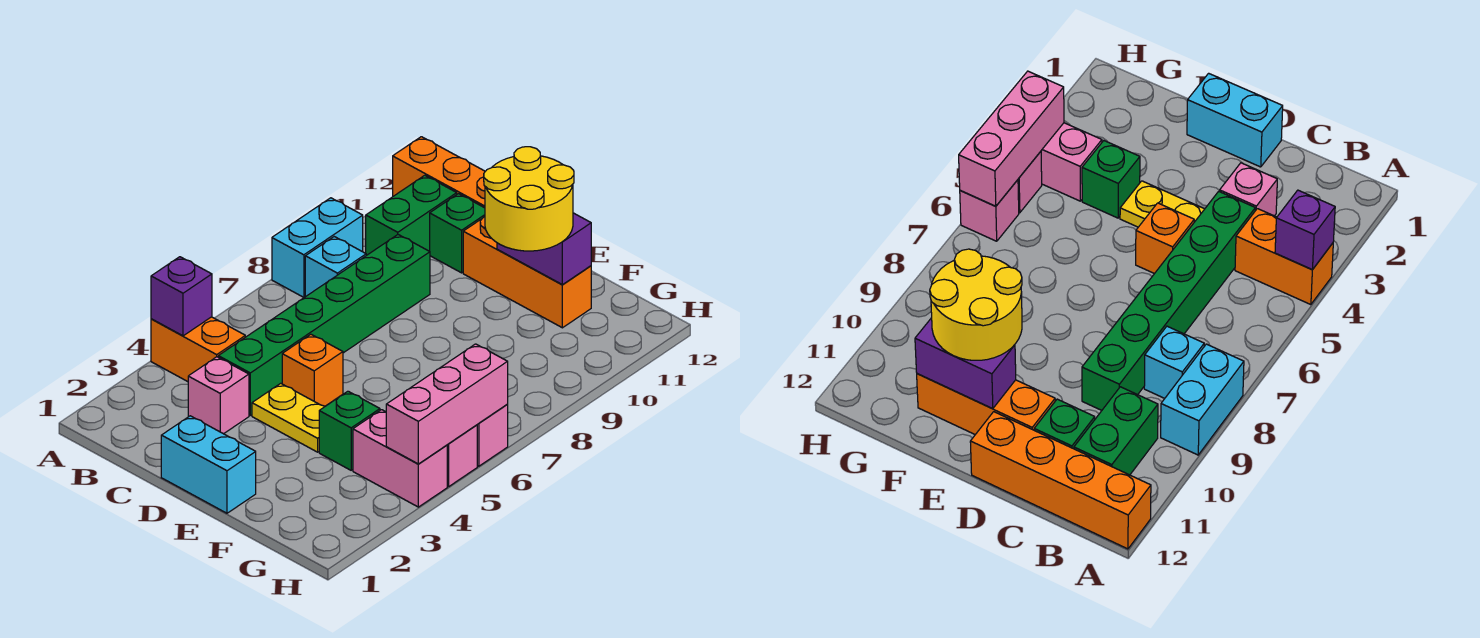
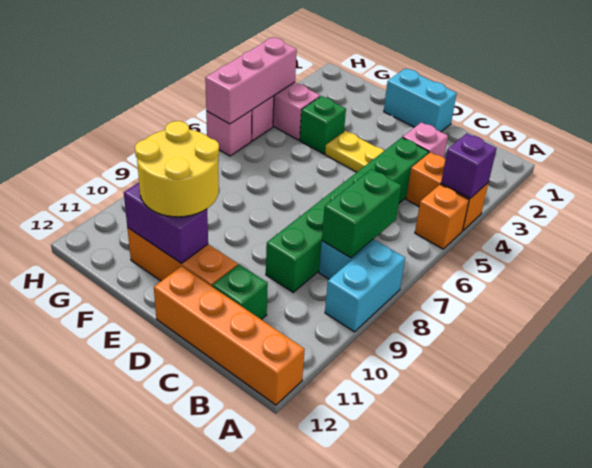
green 1x2 brick [366,175,457,255] -> green 1x2 brick moved to [322,169,401,258]
orange 1x1 brick [282,334,343,406] -> orange 1x1 brick moved to [415,185,469,249]

